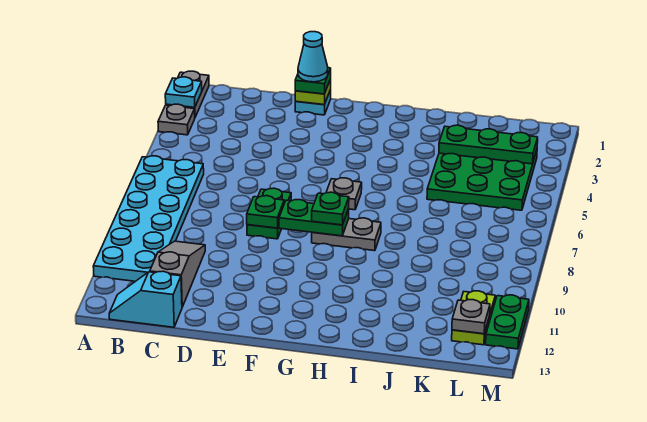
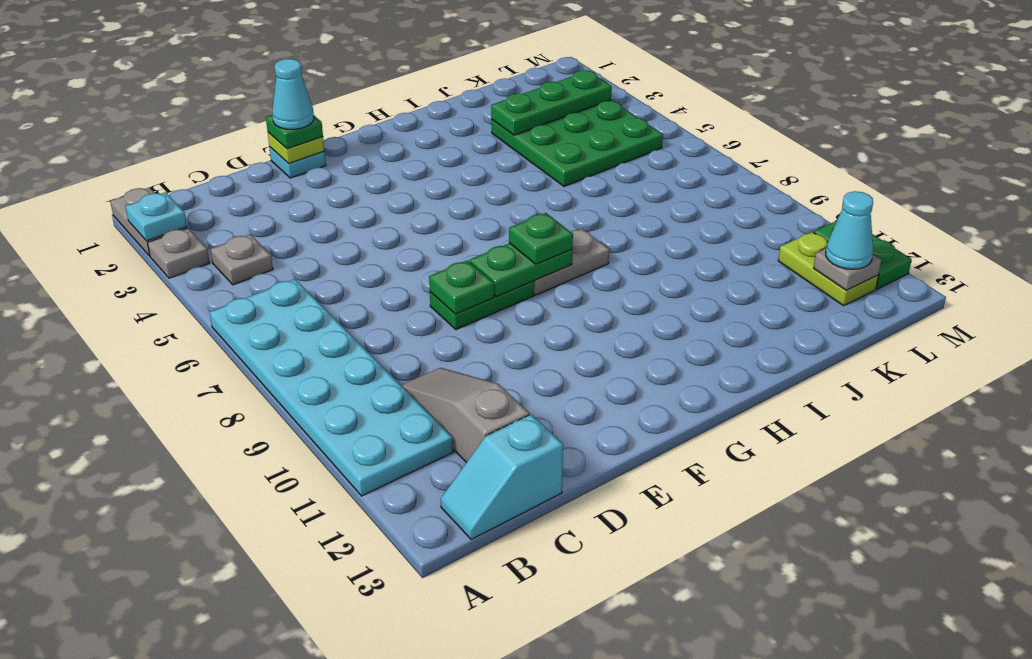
green 1x2 plate [247,188,291,239] -> green 1x2 plate turned to [430,281,534,330]
grey 1x1 plate [326,178,362,210] -> grey 1x1 plate moved to [211,234,273,285]
none -> cyan 1x1 cone [826,191,873,269]

